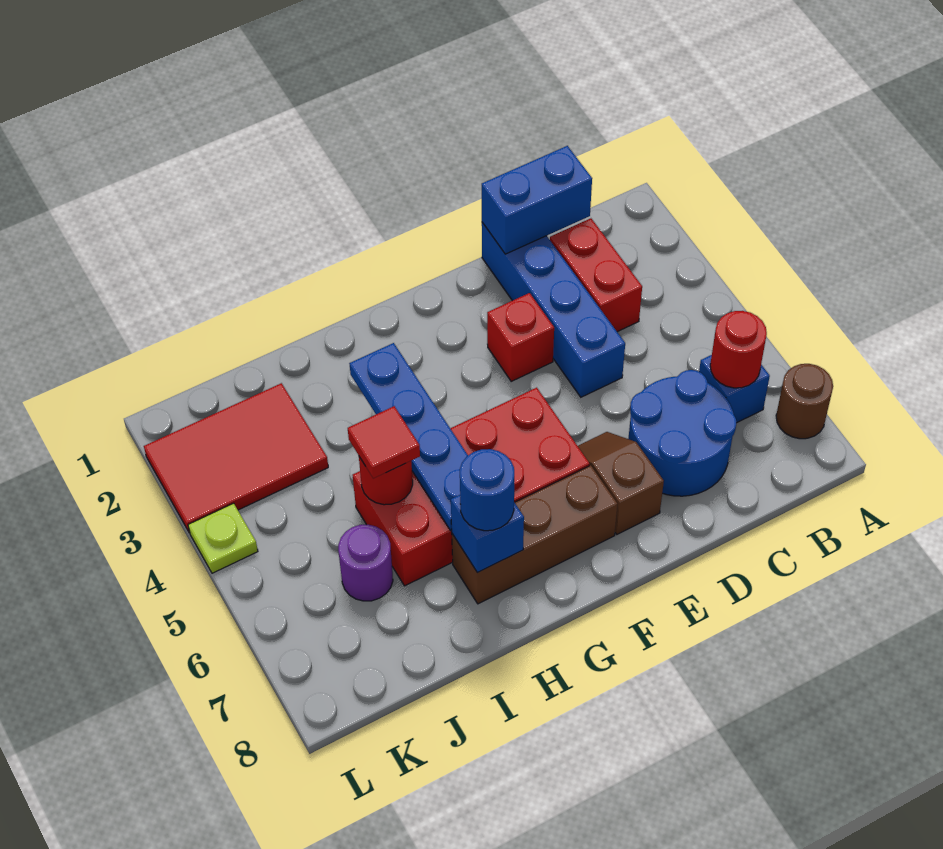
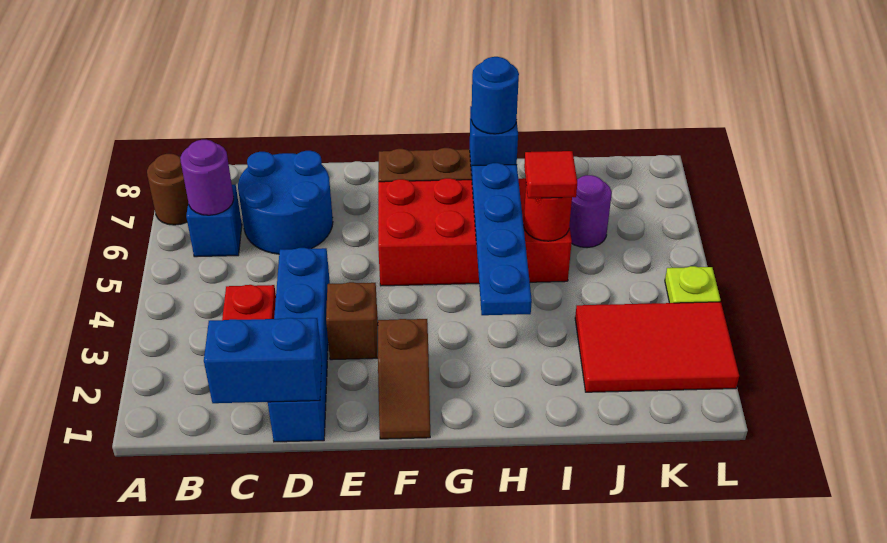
red 1x1 round brick [710,311,767,388] -> purple 1x1 round brick [180,140,234,215]
red 1x1 brick [487,293,554,381] -> brown 1x1 brick [326,282,378,360]
brown 1x2 slope [578,432,664,534] -> brown 1x2 slope moved to [378,319,430,439]

